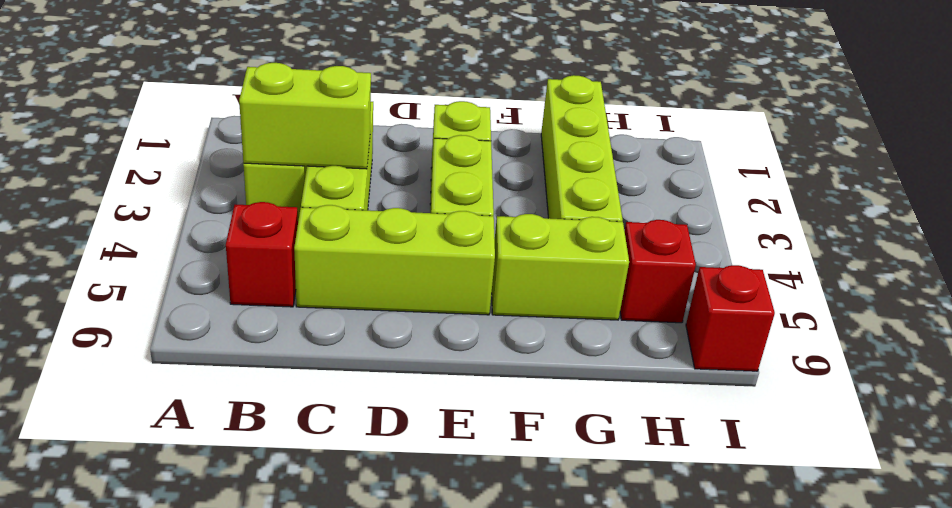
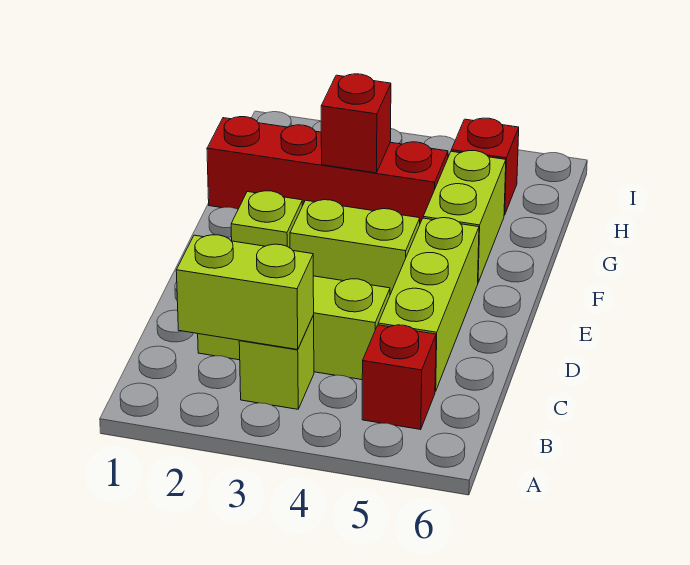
lime 1x2 brick [239,63,371,169] -> lime 1x2 brick turned to [176,235,314,349]
lime 1x4 brick [541,75,623,222] -> red 1x4 brick [207,117,448,223]
red 1x1 brick [686,265,775,371] -> red 1x1 brick moved to [321,74,391,173]

